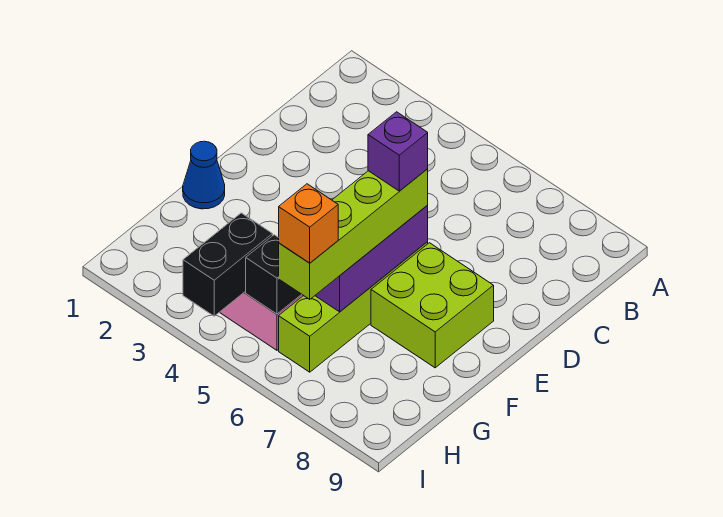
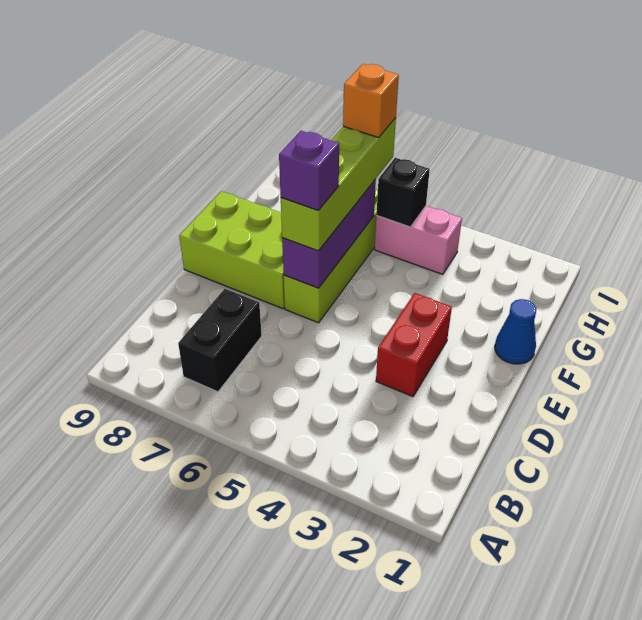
none -> red 1x2 brick [376,293,452,397]
lime 2x2 brick [371,243,494,368] -> lime 2x3 brick [179,191,285,309]
black 1x2 brick [183,213,273,316] -> black 1x2 brick moved to [178,289,262,392]

